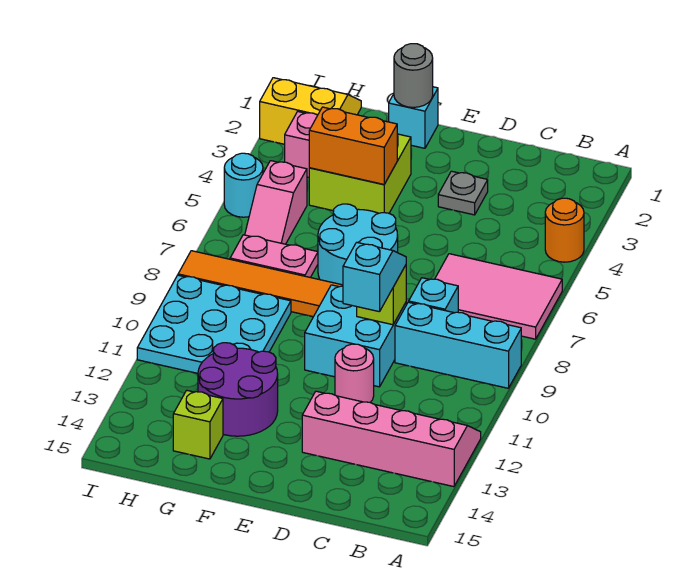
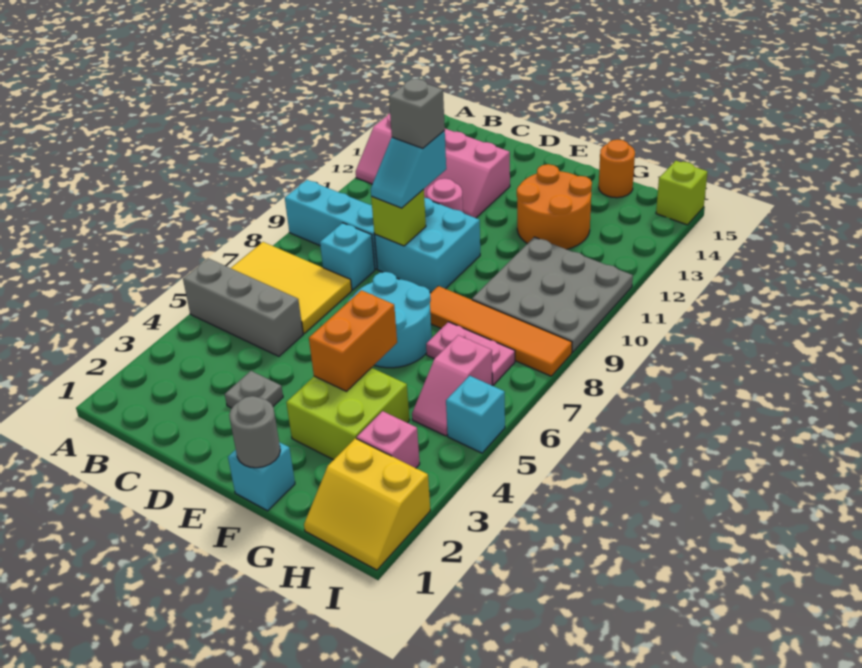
orange 1x1 round brick [545,198,584,262] -> orange 1x1 round brick moved to [599,140,635,198]
none -> grey 1x3 brick [183,258,303,356]
pink 2x3 tile [435,254,562,339] -> yellow 2x3 tile [231,242,352,333]
none -> grey 1x1 brick [389,79,445,148]
orange 1x2 brick [309,107,397,184] -> orange 1x2 brick turned to [309,290,397,391]
purple 2x2 round brick [198,343,278,436] -> orange 2x2 round brick [517,164,592,249]
cyan 3x3 plate [137,275,291,373] -> grey 3x3 plate [472,237,633,352]
lime 1x1 brick [173,390,223,459] -> lime 1x1 brick moved to [656,161,707,225]
pink 1x2 slope [245,161,307,244] -> pink 1x2 slope turned to [412,335,492,436]
cyan 1x1 round brick [224,153,263,217] -> cyan 1x1 brick [446,376,505,453]

